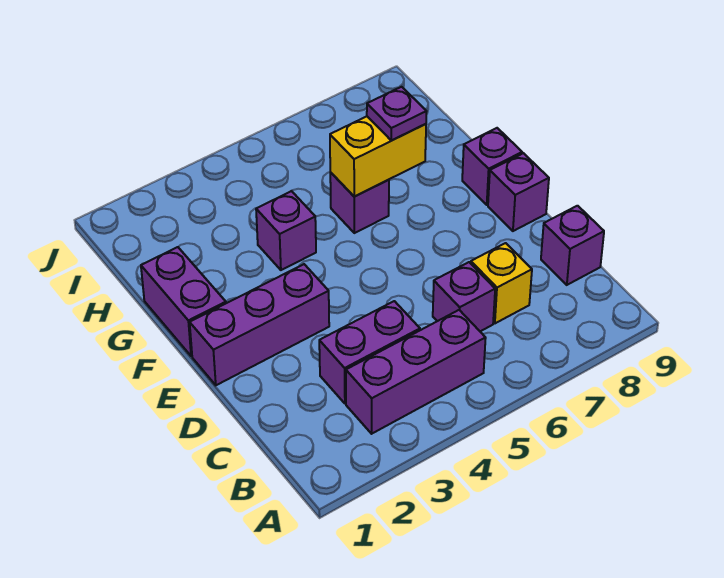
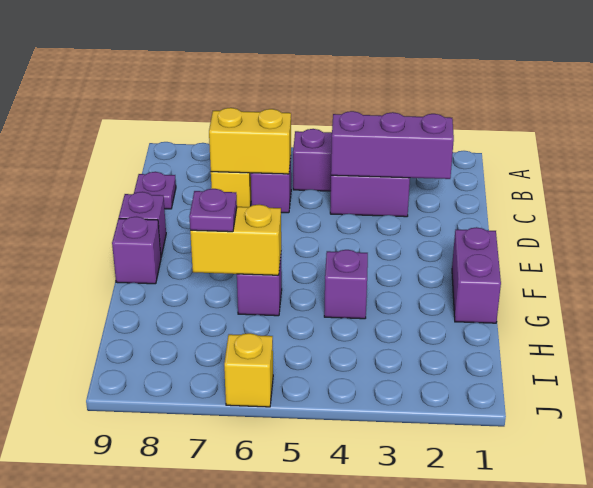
none -> yellow 1x2 brick [209,108,291,174]
purple 1x1 brick [541,206,604,285] -> purple 1x1 plate [134,172,176,209]
purple 1x3 brick [190,264,329,385] -> purple 1x3 brick moved to [331,111,454,179]
none -> yellow 1x1 brick [224,333,273,407]

